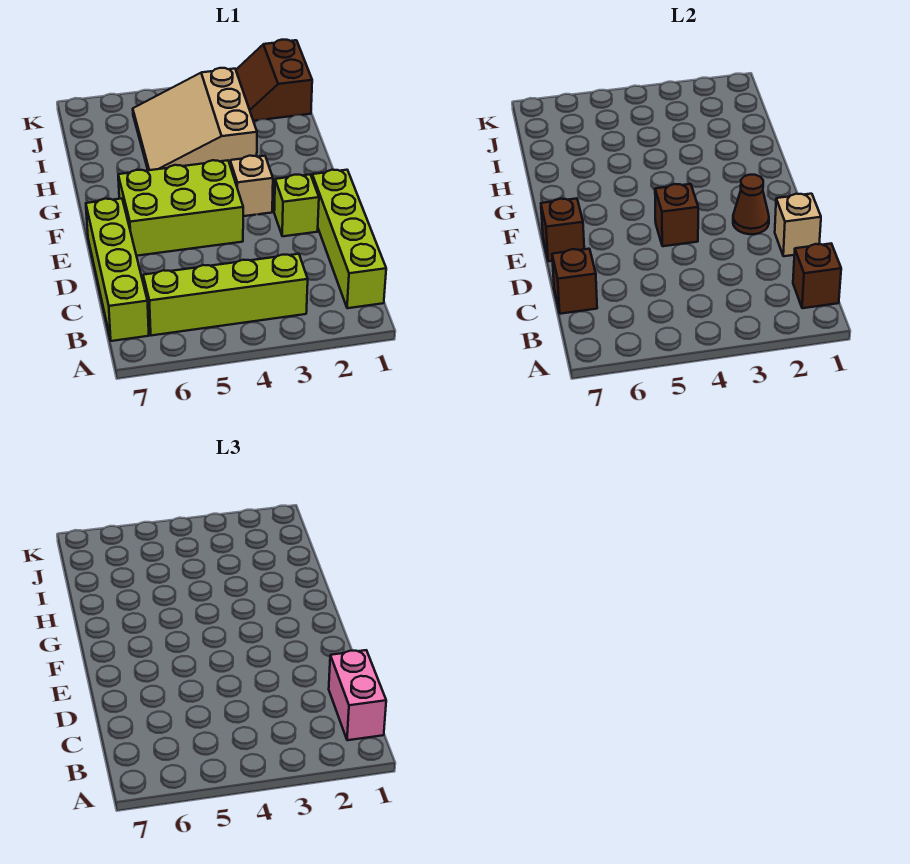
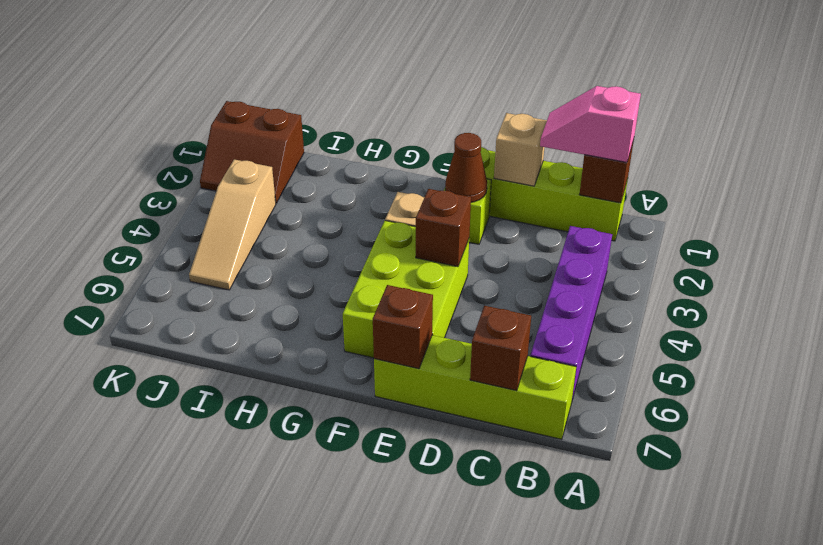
pink 1x2 brick [329,650,386,740] -> pink 1x2 slope [540,86,641,162]
lime 1x4 brick [143,254,308,336] -> purple 1x4 brick [530,226,612,399]
tan 3x3 slope [133,68,257,170] -> tan 1x3 slope [189,159,276,290]

